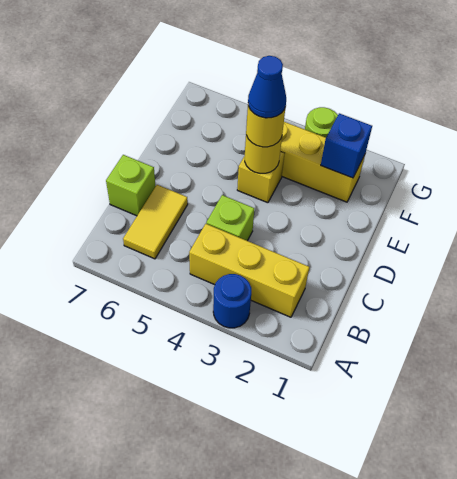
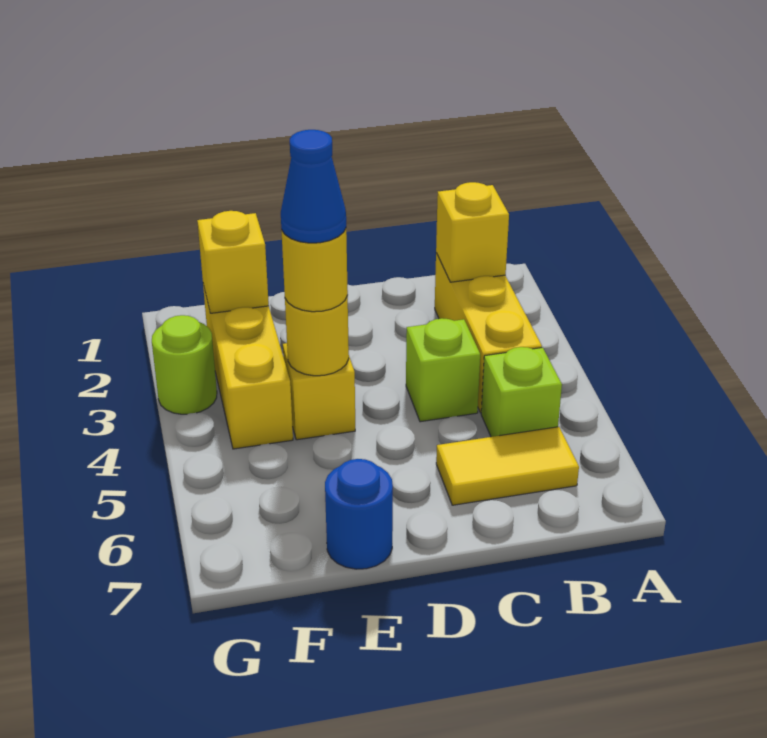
blue 1x1 round brick [213,274,251,328] -> blue 1x1 round brick moved to [325,459,393,569]
none -> yellow 1x1 brick [436,182,509,282]
lime 1x1 brick [106,155,156,216] -> lime 1x1 brick moved to [481,347,562,437]
blue 1x1 brick [321,113,372,178] -> yellow 1x1 brick [197,211,269,313]

